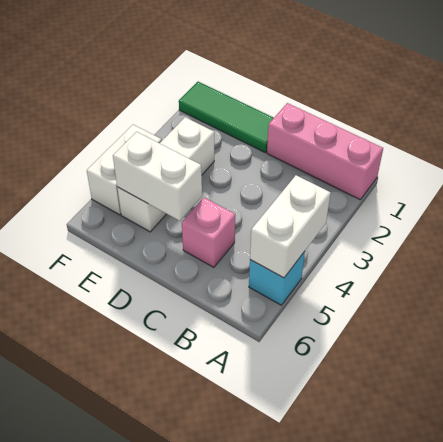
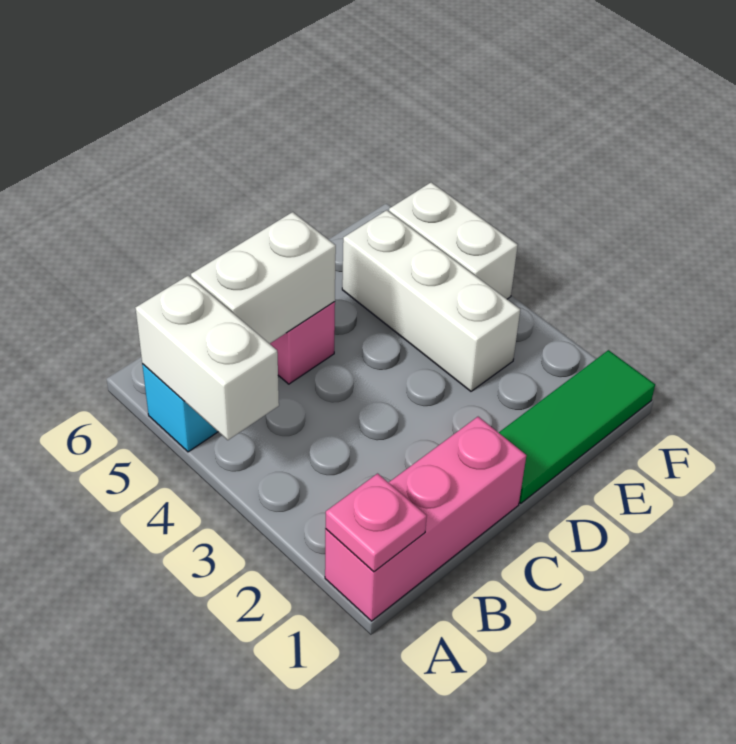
none -> pink 1x1 plate [326,474,427,572]
white 1x2 brick [113,132,202,221] -> white 1x2 brick moved to [191,212,336,344]

